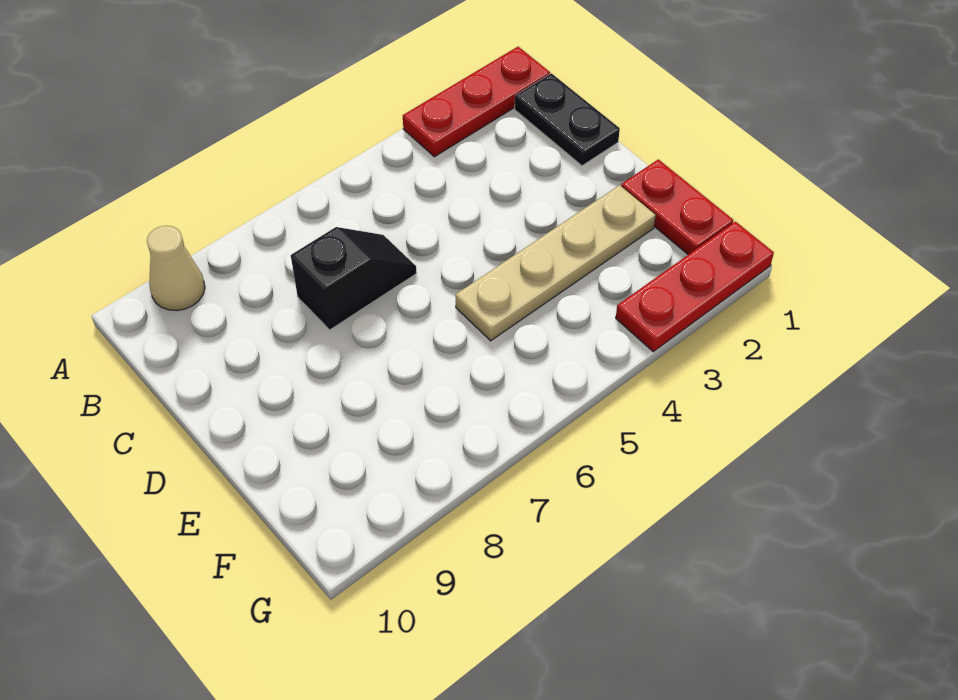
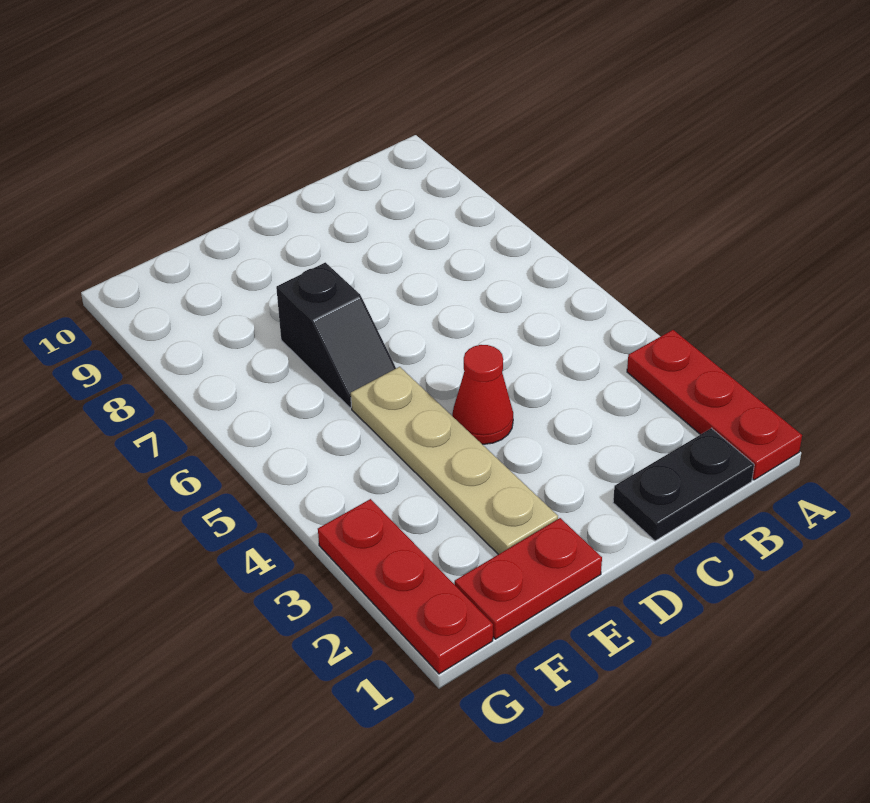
tan 1x1 cone [147,226,205,311] -> none
black 1x2 slope [291,227,417,330] -> black 1x2 slope moved to [276,262,396,408]
none -> red 1x1 cone [452,345,513,444]

